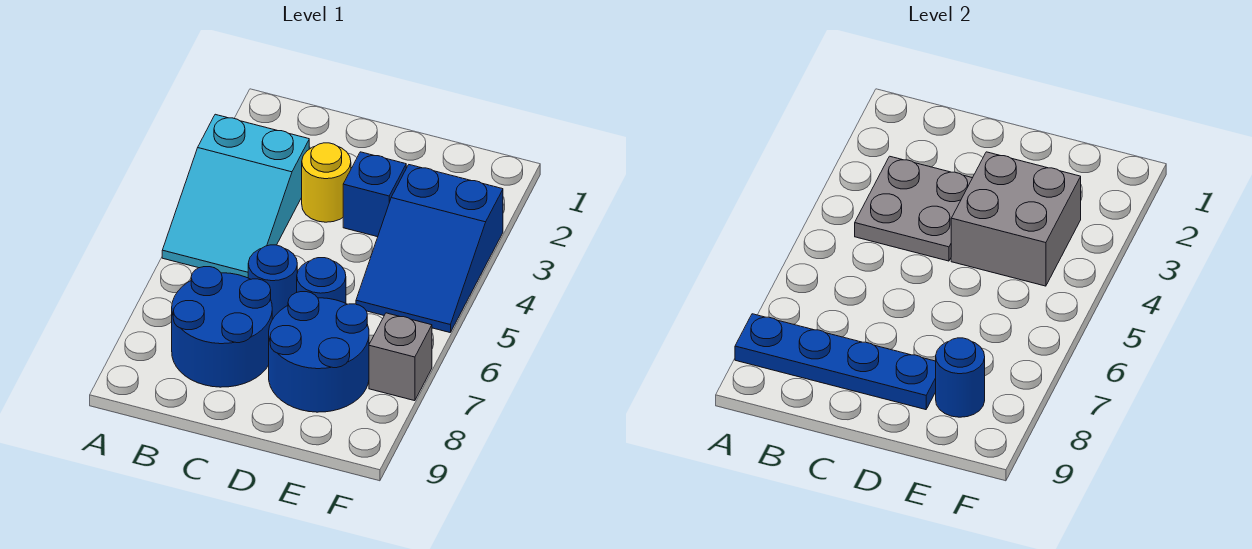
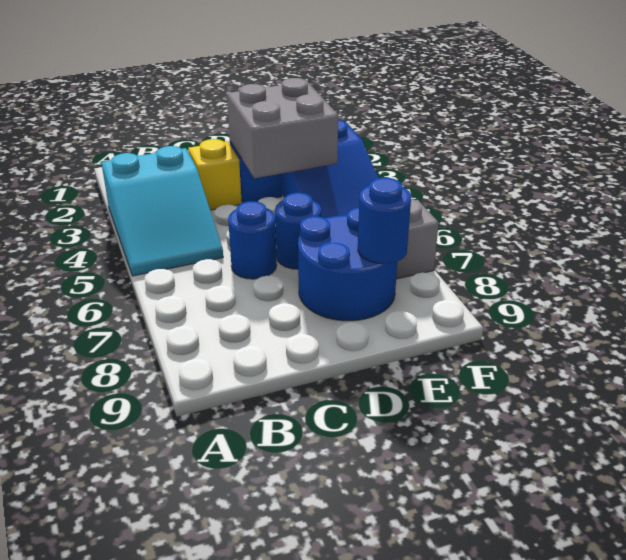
blue 1x4 plate [735,314,936,410] -> none
grey 2x2 plate [855,156,972,261] -> none
blue 2x2 round brick [172,267,272,387] -> none
yellow 1x1 round brick [302,143,351,222] -> yellow 1x1 brick [188,139,242,210]

